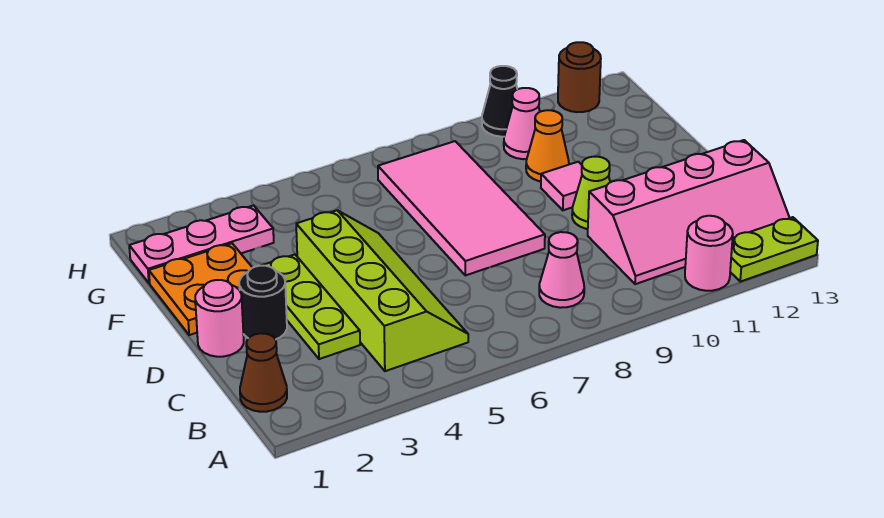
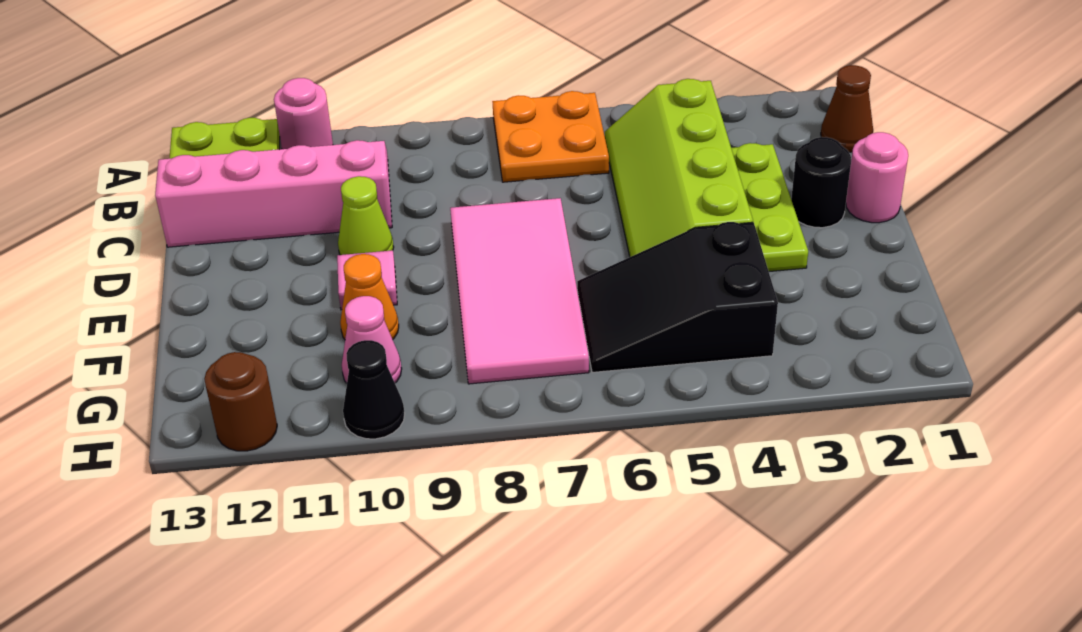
pink 1x1 cone [539,232,584,308] -> none
orange 2x2 plate [149,243,252,335] -> orange 2x2 plate moved to [492,91,609,182]
none -> black 2x3 slope [577,222,778,372]
pink 1x3 plate [129,206,274,283] -> none

